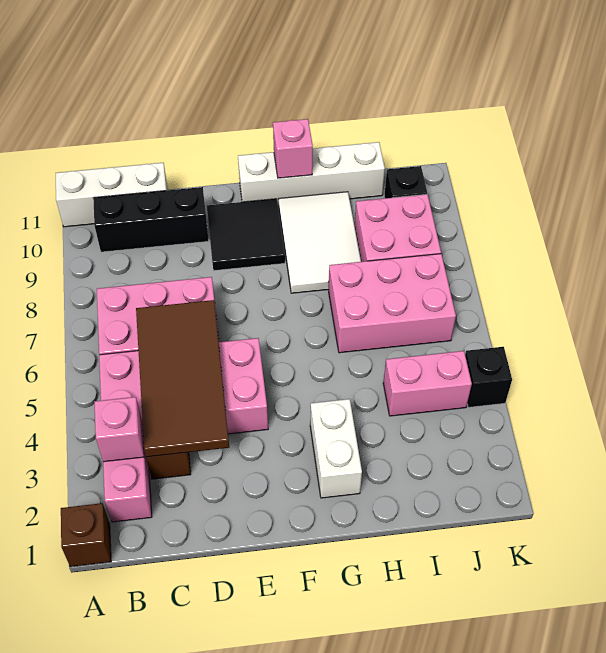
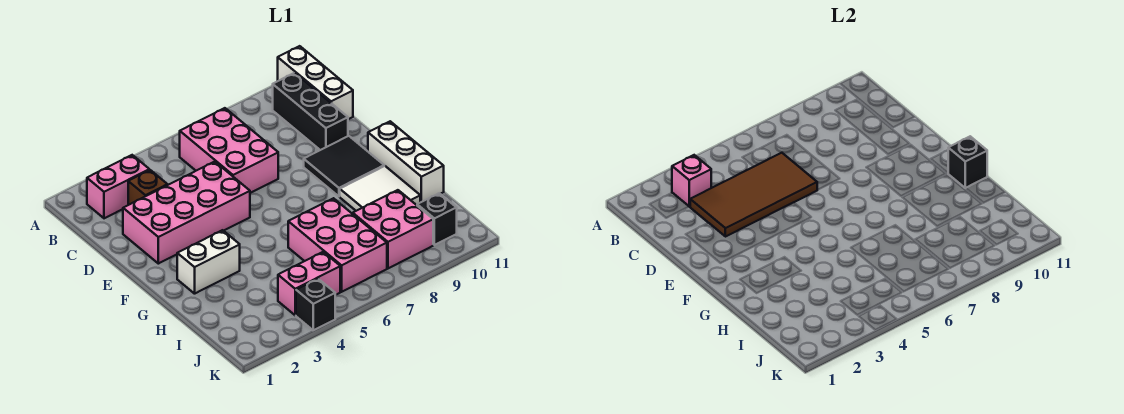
brown 1x1 brick [61,503,111,567] -> none
pink 2x4 brick [99,338,268,434] -> pink 2x4 brick turned to [123,162,250,264]
white 1x4 brick [238,142,385,206] -> white 1x3 brick [368,121,444,202]
white 2x3 tile [279,192,361,293] -> white 2x2 tile [340,166,420,211]
pink 1x1 brick [273,119,313,178] -> black 1x1 brick [948,136,987,188]
pink 1x2 brick [383,351,472,416] -> pink 1x2 brick turned to [278,252,340,315]

